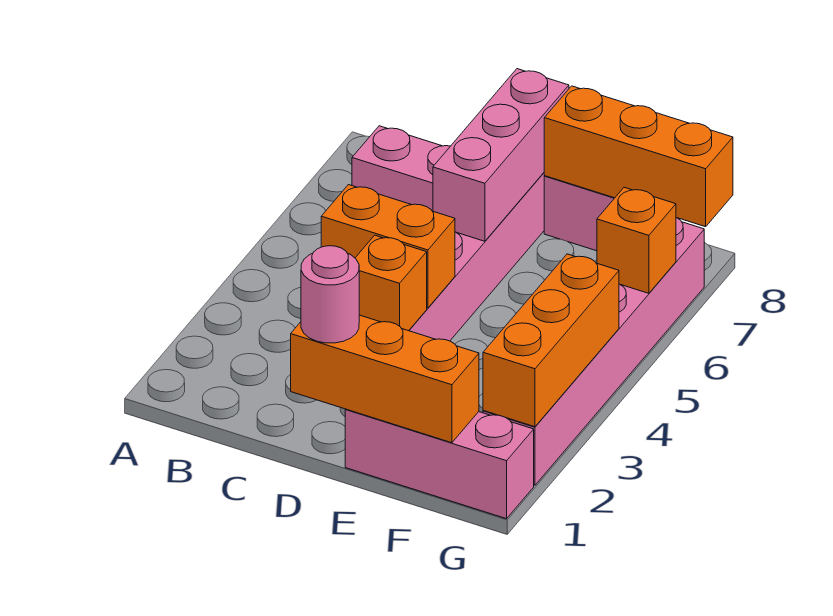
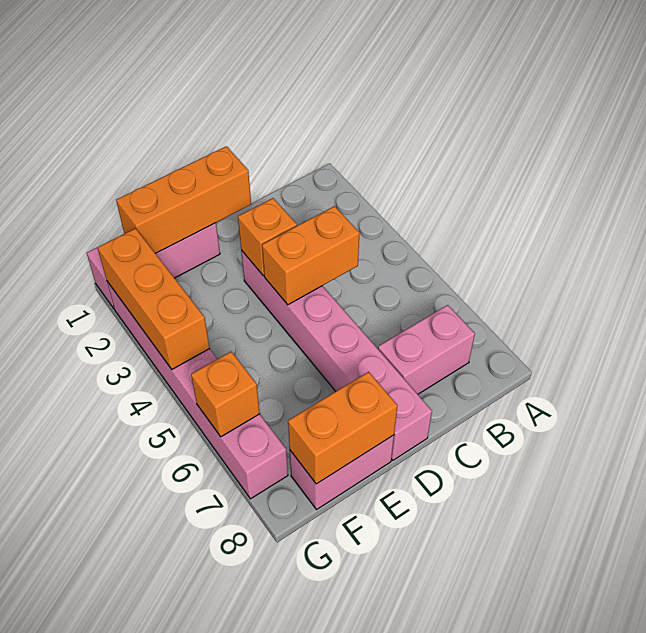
pink 1x1 round brick [301,246,359,343] -> none
pink 1x3 brick [433,69,569,241] -> none
orange 1x3 brick [544,86,733,227] -> orange 1x2 brick [288,372,397,484]

